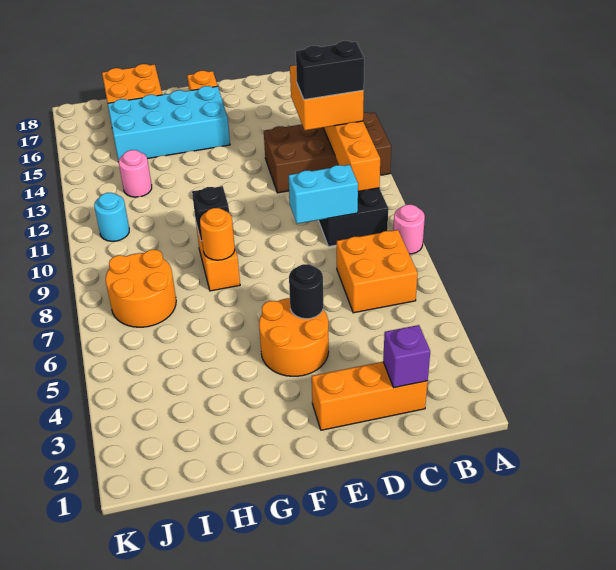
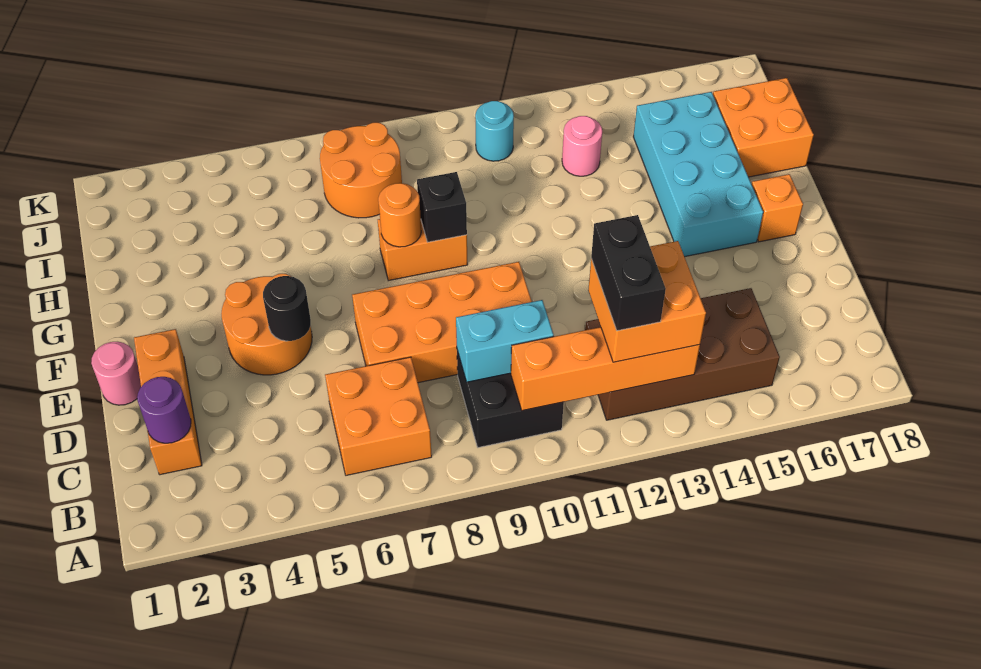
pink 1x1 round brick [393,205,425,254] -> pink 1x1 round brick moved to [91,342,141,405]
brown 2x4 brick [264,112,391,193] -> brown 2x4 brick turned to [585,288,780,420]
purple 1x1 brick [383,325,430,388] -> purple 1x1 round brick [137,377,191,443]
cyan 1x2 brick [289,165,358,224] -> cyan 1x2 brick turned to [456,300,554,382]
none -> orange 2x4 brick [352,262,532,383]

